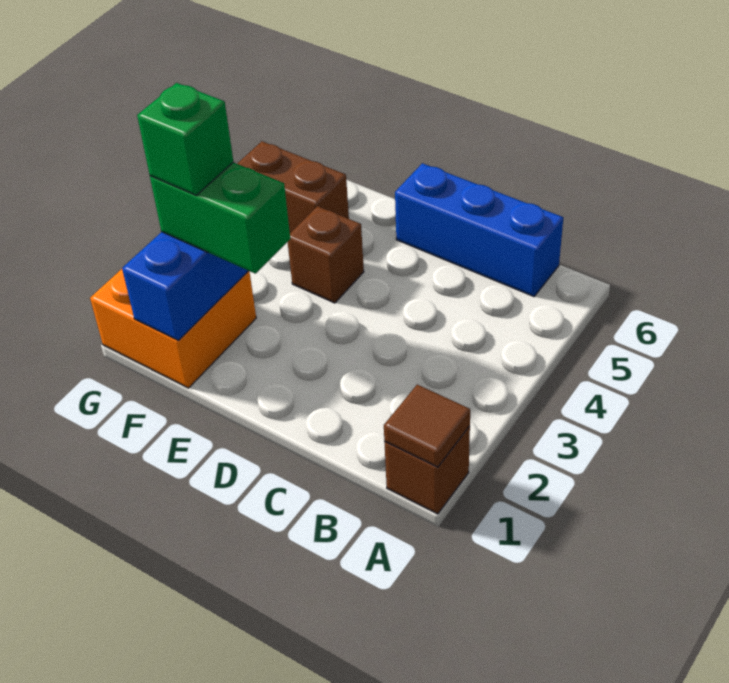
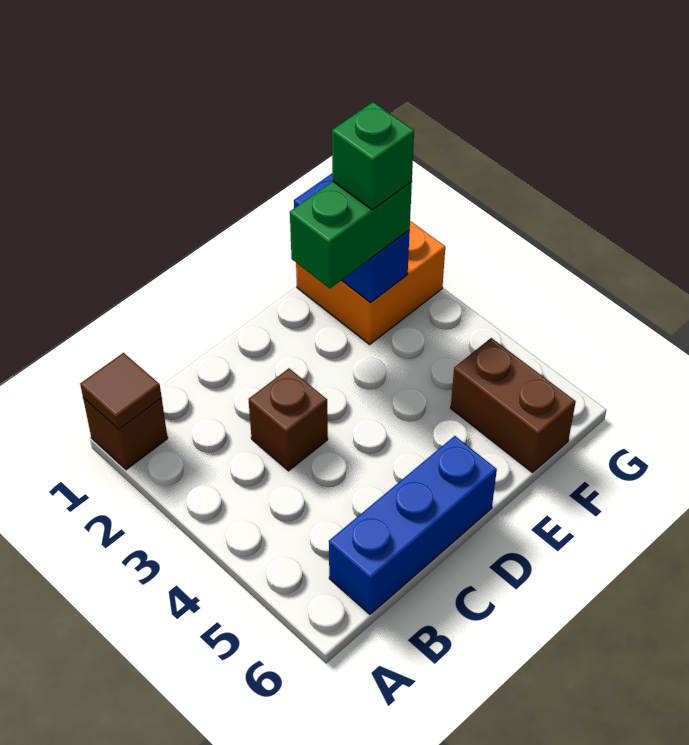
brown 1x1 brick [288,206,364,303] -> brown 1x1 brick moved to [248,368,328,471]
brown 1x2 brick [237,141,349,233] -> brown 1x2 brick turned to [451,338,576,473]

